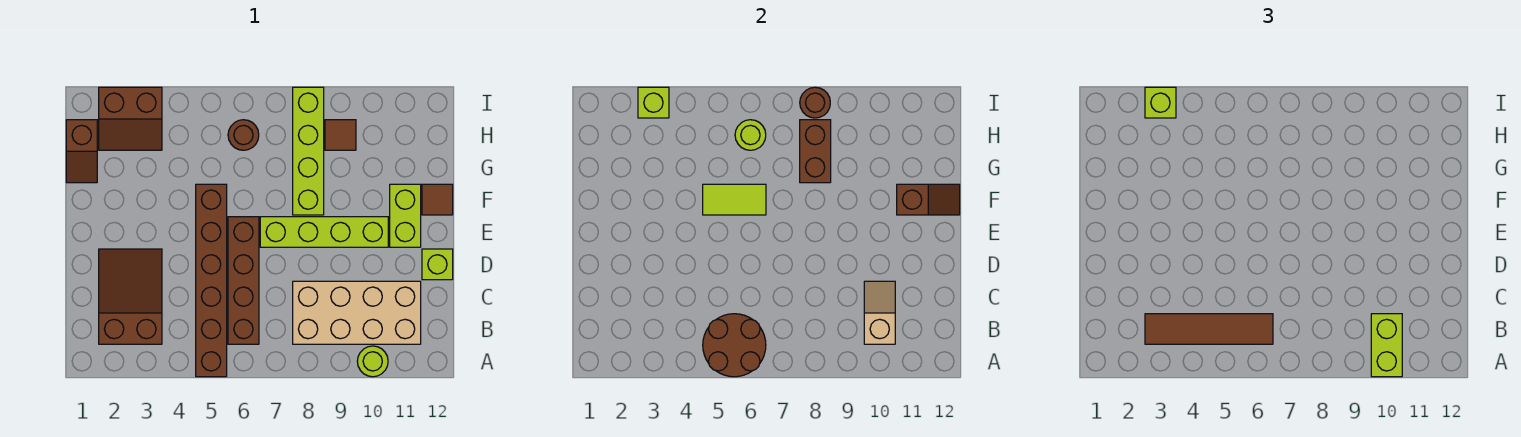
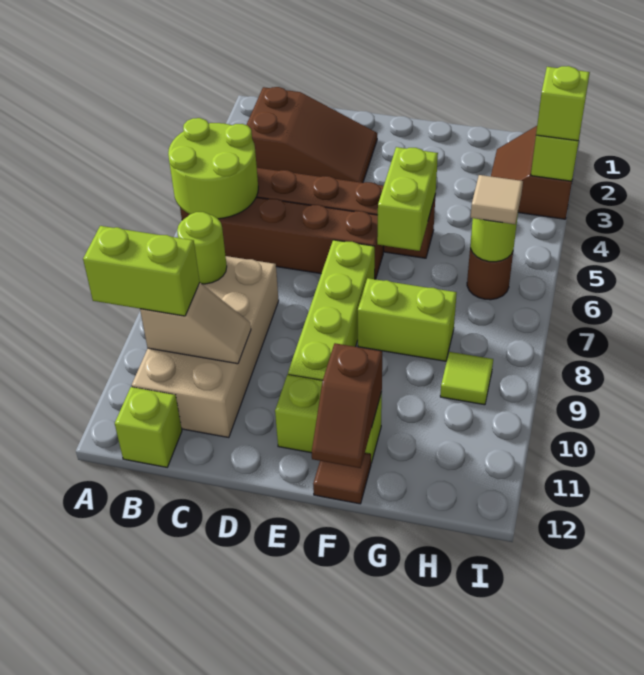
brown 2x2 round brick [703,314,766,377] -> lime 2x2 round brick [168,118,258,219]
lime 1x1 round brick [357,346,388,377] -> lime 1x1 round brick moved to [177,212,227,284]
brown 1x4 tile [1145,314,1273,344] -> none
lime 1x1 brick [422,249,453,280] -> lime 1x1 brick moved to [115,387,182,467]
lime 1x2 tile [703,184,766,215] -> lime 1x2 brick [377,147,438,251]
lime 1x4 brick [293,87,324,215] -> lime 1x2 brick [358,278,457,361]
brown 1x2 slope [66,120,97,183] -> none
brown 1x2 brick [800,120,831,183] -> none
none -> tan 1x1 tile [470,175,523,224]
brown 1x1 tile [325,120,356,150] -> lime 1x1 tile [440,352,493,405]
brown 1x1 round brick [800,87,830,118] -> none

